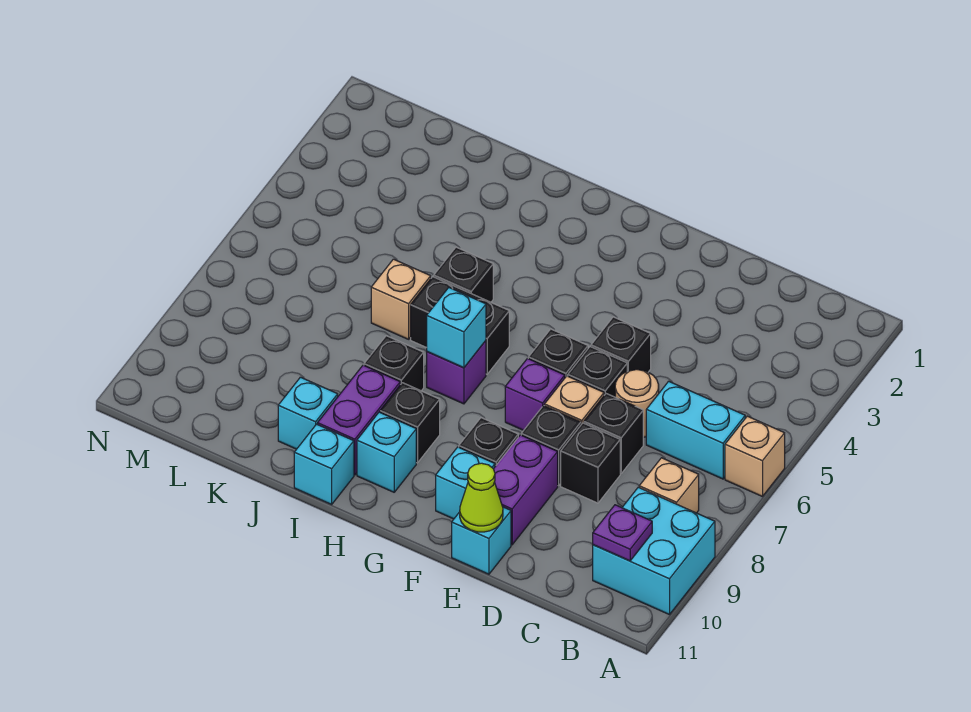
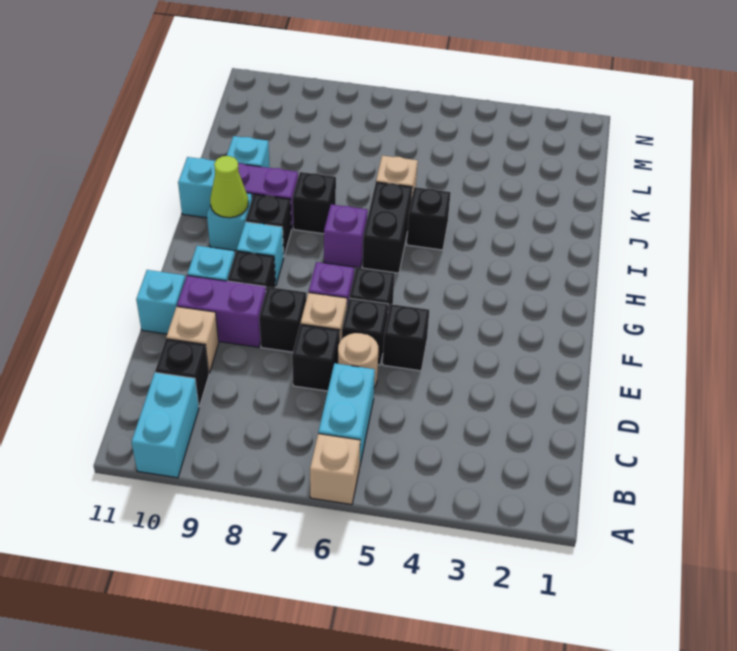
cyan 2x2 brick [593,487,715,615] -> cyan 1x2 brick [132,373,199,478]
tan 1x1 brick [639,458,699,513] -> tan 1x1 brick moved to [166,307,219,373]
purple 1x1 plate [593,505,652,561] -> none
black 1x1 brick [561,423,620,503] -> black 1x1 brick moved to [155,339,209,407]
lime 1x1 cone [460,463,503,532] -> lime 1x1 cone moved to [210,156,248,218]
cyan 1x1 brick [427,288,486,368] -> cyan 1x1 brick moved to [237,222,284,285]

